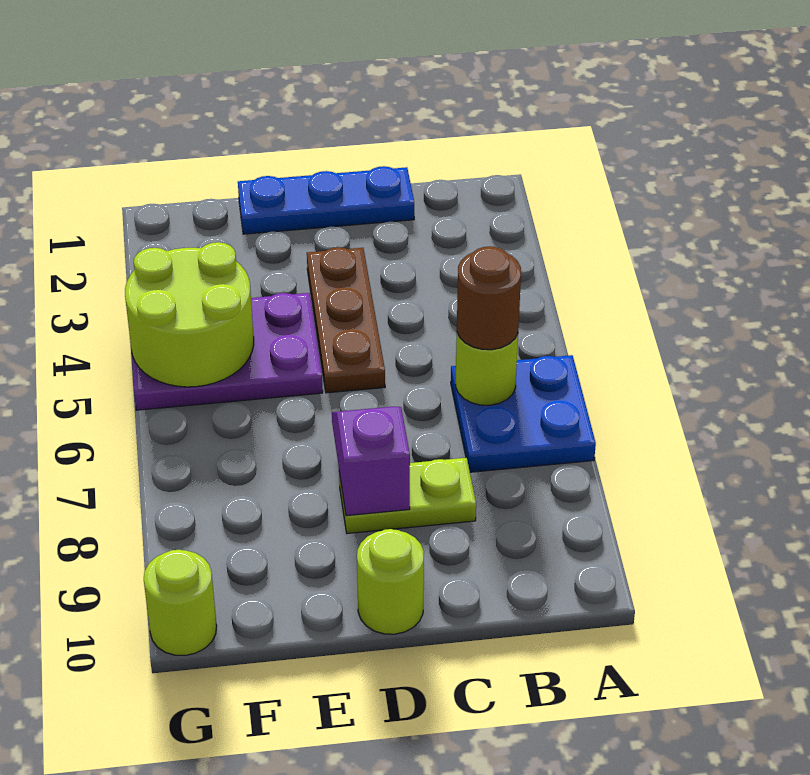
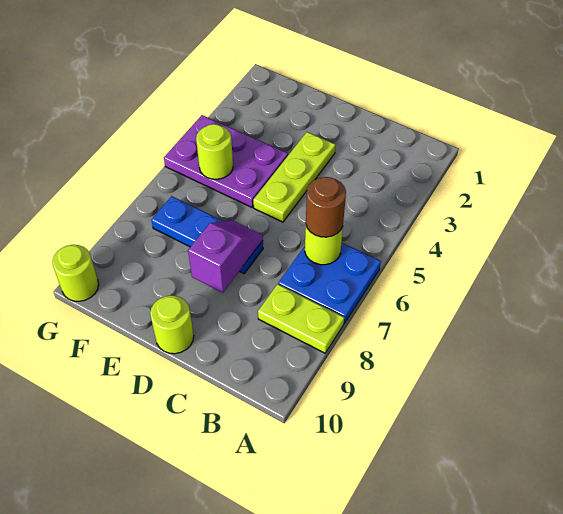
blue 1x3 plate [238,166,414,234] -> blue 1x3 plate moved to [151,196,263,273]
lime 1x2 plate [339,458,476,534] -> lime 1x2 plate moved to [258,284,344,353]
brown 1x3 plate [307,247,385,393] -> lime 1x3 plate [253,132,335,222]
lime 2x2 round brick [125,242,254,387] -> lime 1x1 round brick [196,124,233,179]

